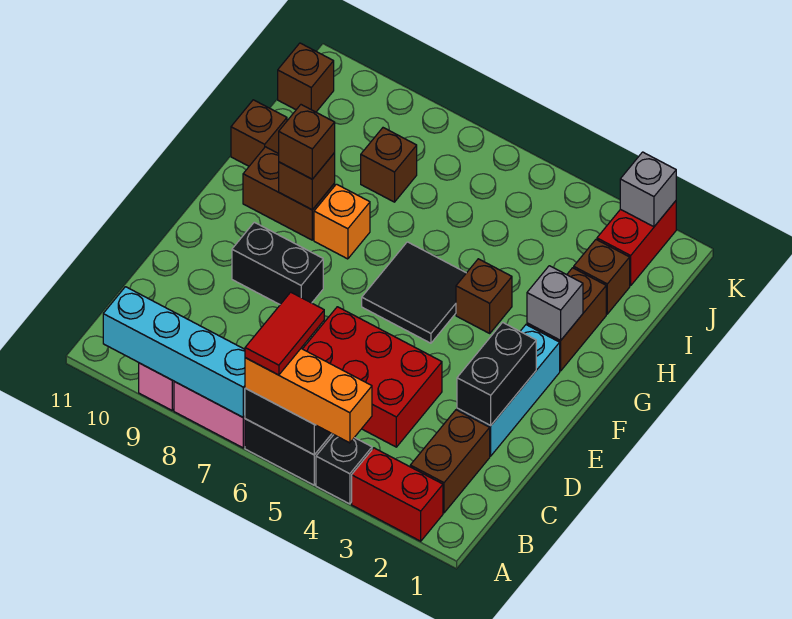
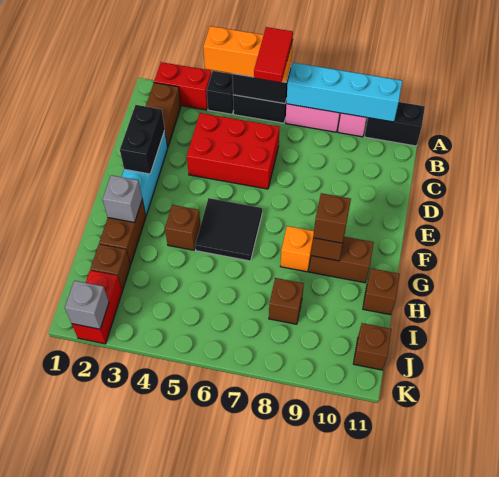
black 1x2 brick [232,222,323,304] -> black 1x2 brick moved to [365,102,425,146]

